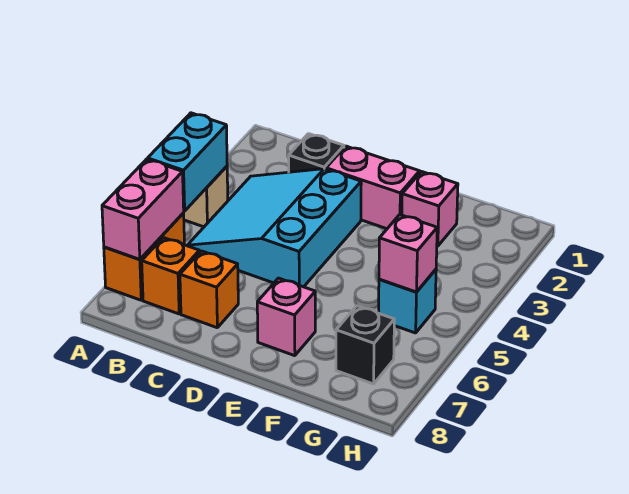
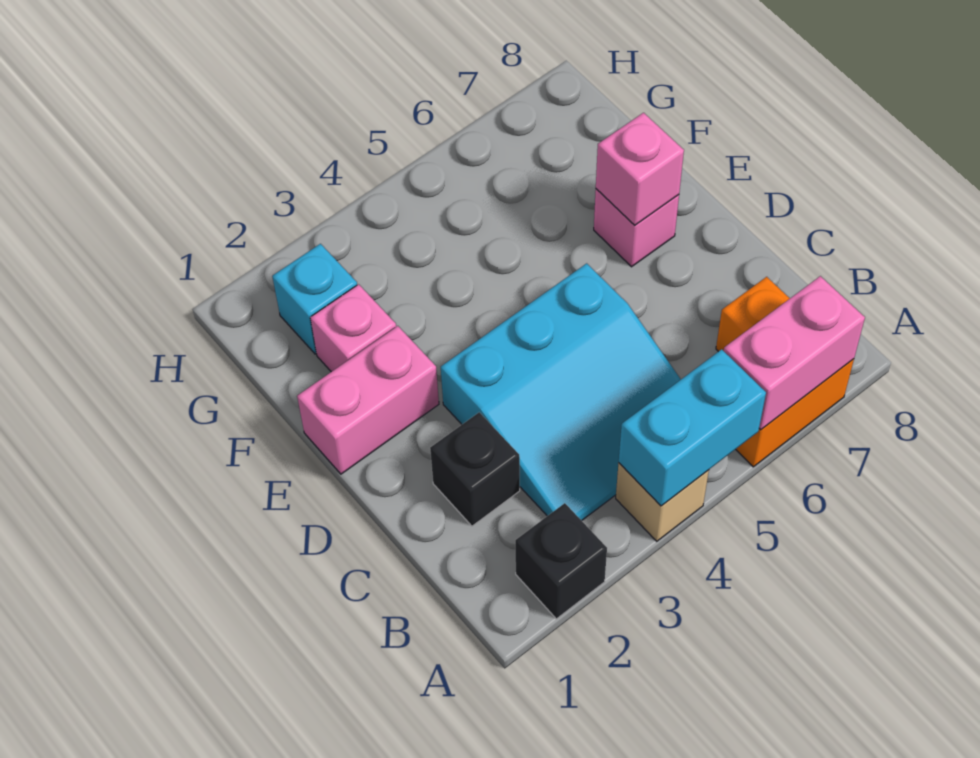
orange 1x1 brick [180,251,238,328] -> none
pink 1x2 brick [326,146,420,229] -> pink 1x2 brick turned to [297,326,439,474]
cyan 1x1 brick [378,269,436,333] -> cyan 1x1 brick moved to [272,244,357,354]
pink 1x1 brick [379,215,437,292] -> pink 1x1 brick moved to [596,113,684,225]
black 1x1 brick [336,306,394,384] -> black 1x1 brick moved to [515,503,607,619]

